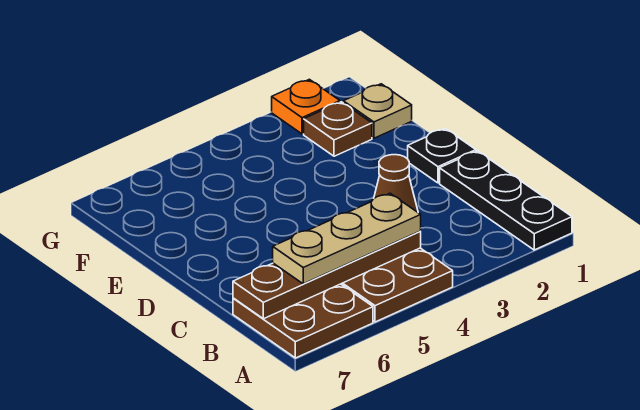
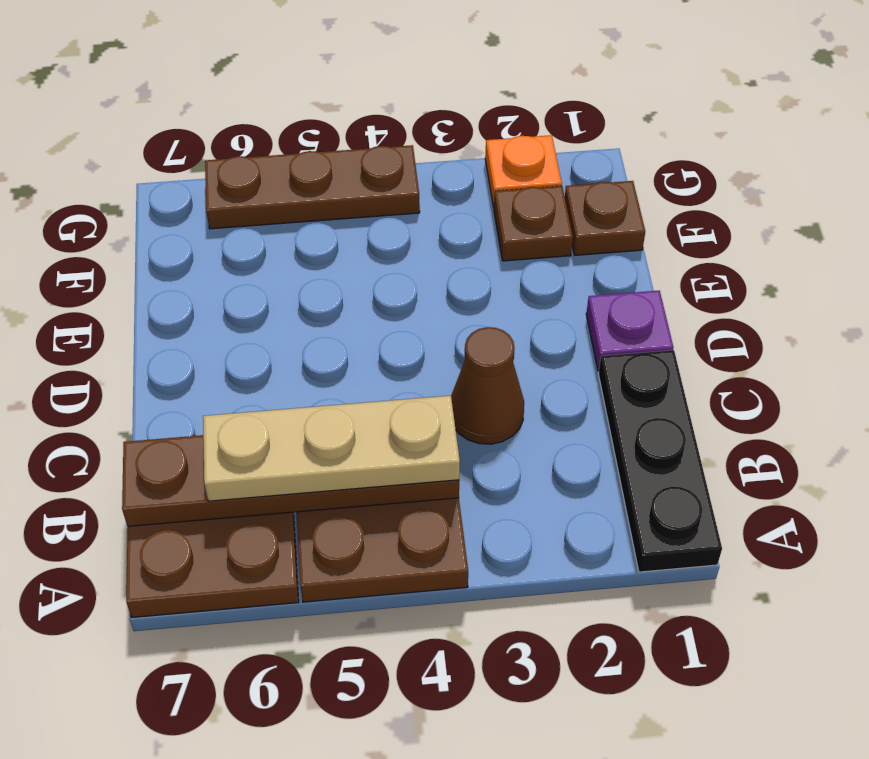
black 1x1 plate [408,128,476,183] -> purple 1x1 plate [586,290,673,371]
tan 1x1 plate [343,84,412,138] -> brown 1x1 plate [565,181,645,255]
none -> brown 1x3 plate [205,145,420,229]

